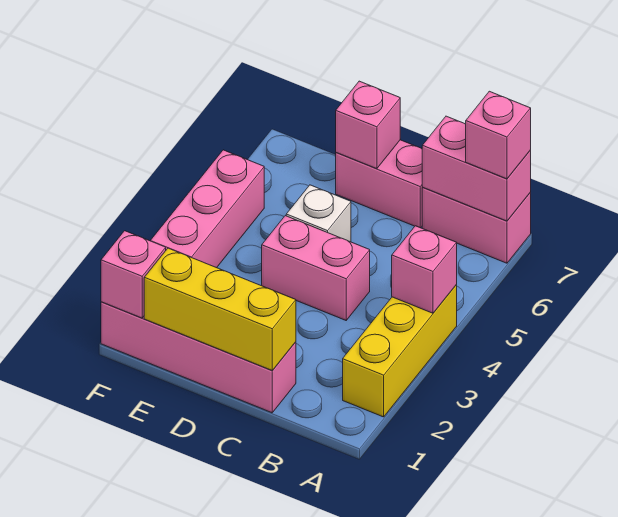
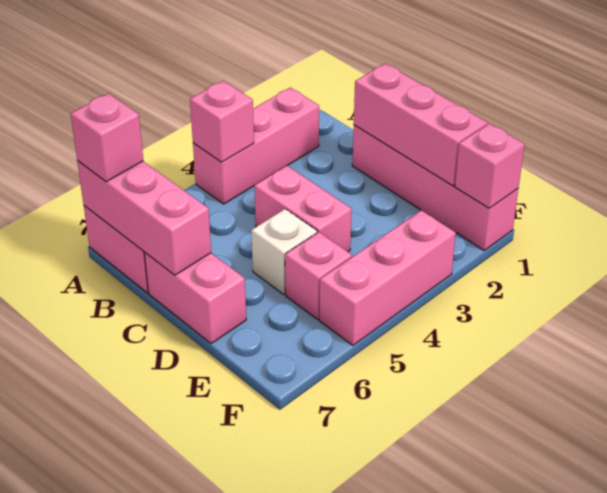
yellow 1x3 brick [343,285,457,417] -> pink 1x3 brick [193,88,319,204]
pink 1x2 brick [422,116,531,221] -> pink 1x3 brick [77,161,211,275]
yellow 1x3 brick [144,248,296,371] -> pink 1x3 brick [354,63,487,186]
pink 1x1 brick [336,81,400,169] -> pink 1x1 brick moved to [285,232,352,319]

